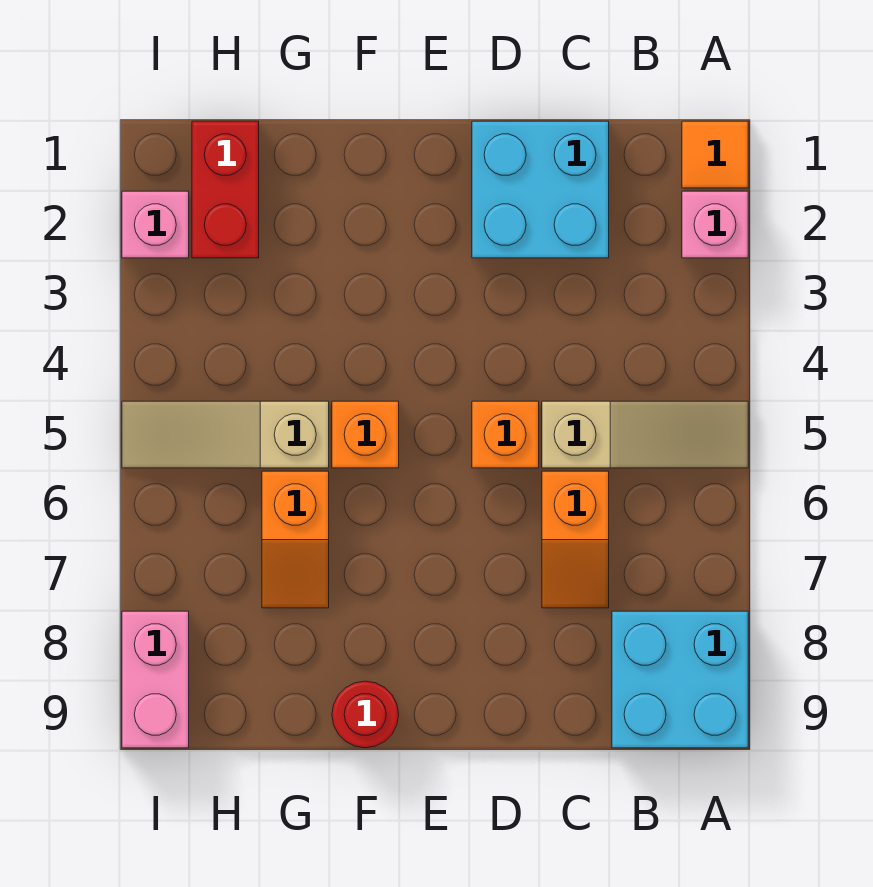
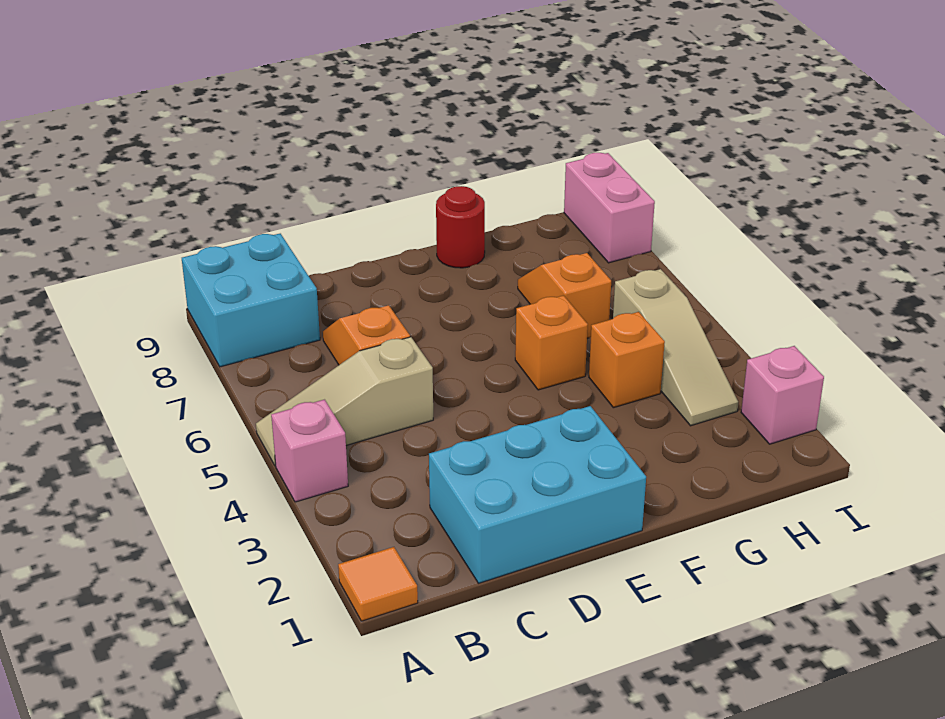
pink 1x1 brick [682,191,748,258] -> pink 1x1 brick moved to [271,400,348,502]
cyan 2x2 brick [472,121,609,258] -> cyan 2x3 brick [429,406,646,583]
orange 1x1 brick [472,401,539,468] -> orange 1x1 brick moved to [589,312,665,408]
tan 1x3 slope [122,401,329,468] -> tan 1x3 slope turned to [613,269,738,426]
red 1x2 brick [192,121,259,258] -> none

